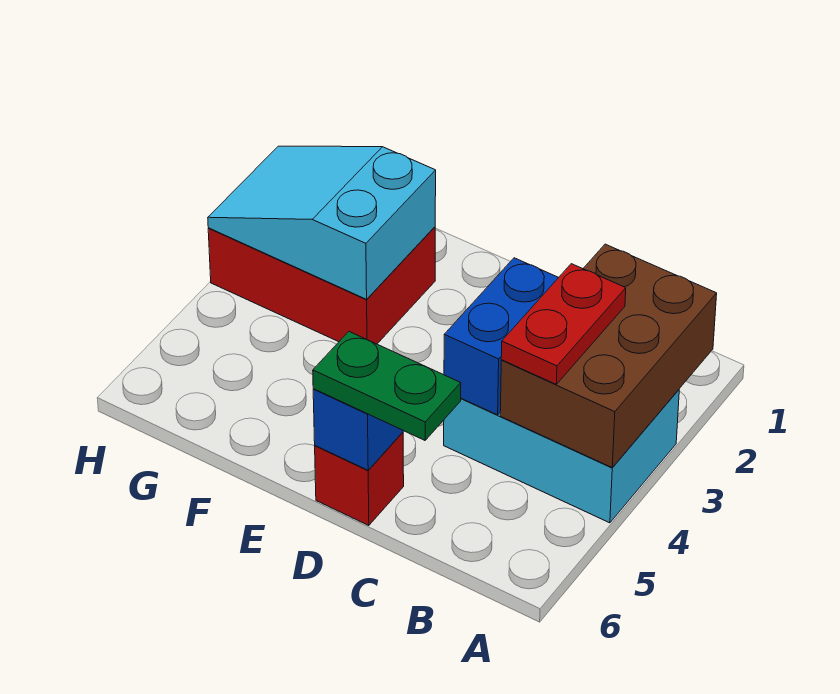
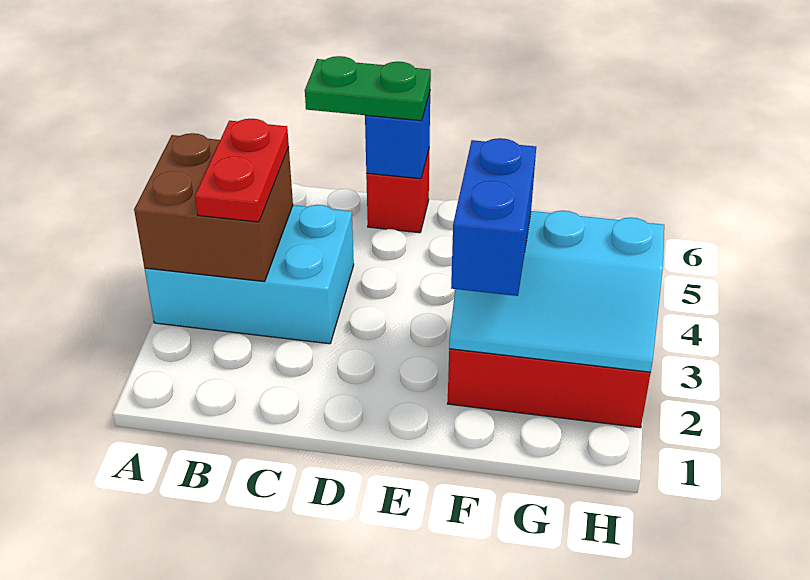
brown 2x3 brick [500,244,717,468] -> brown 2x2 brick [134,133,293,282]
blue 1x2 brick [444,258,559,415] -> blue 1x2 brick moved to [451,138,536,296]
cyan 2x3 slope [208,146,436,299] -> cyan 2x3 slope turned to [449,211,664,372]

